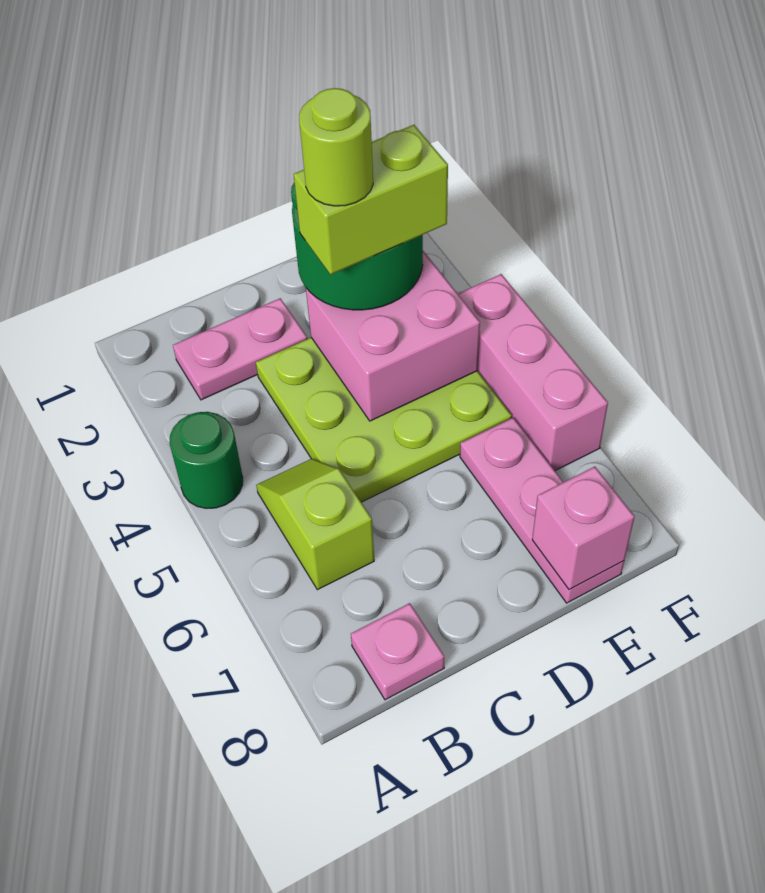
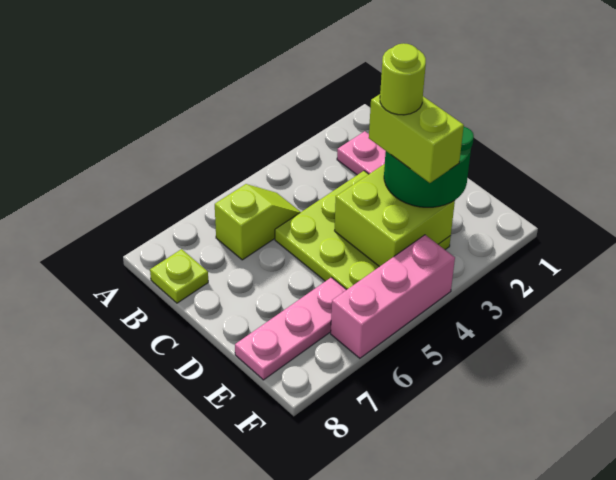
green 1x1 round brick [169,412,243,509] -> none
pink 1x1 plate [351,603,444,700] -> lime 1x1 plate [150,249,208,303]
pink 2x2 brick [306,251,480,421] -> lime 2x2 brick [335,164,455,267]
pink 1x1 brick [532,467,635,590] -> none

